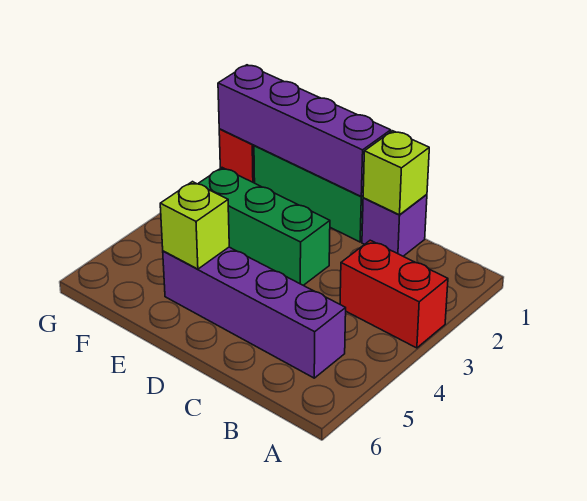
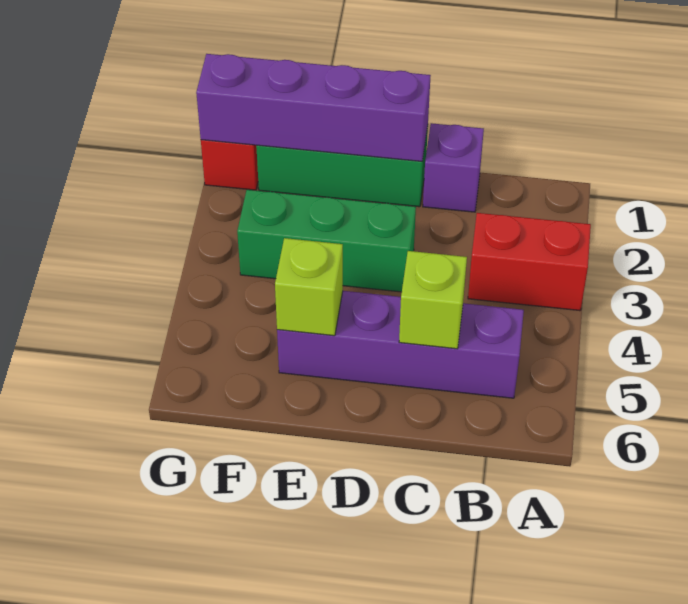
lime 1x1 brick [363,131,429,215] -> lime 1x1 brick moved to [399,251,467,349]

